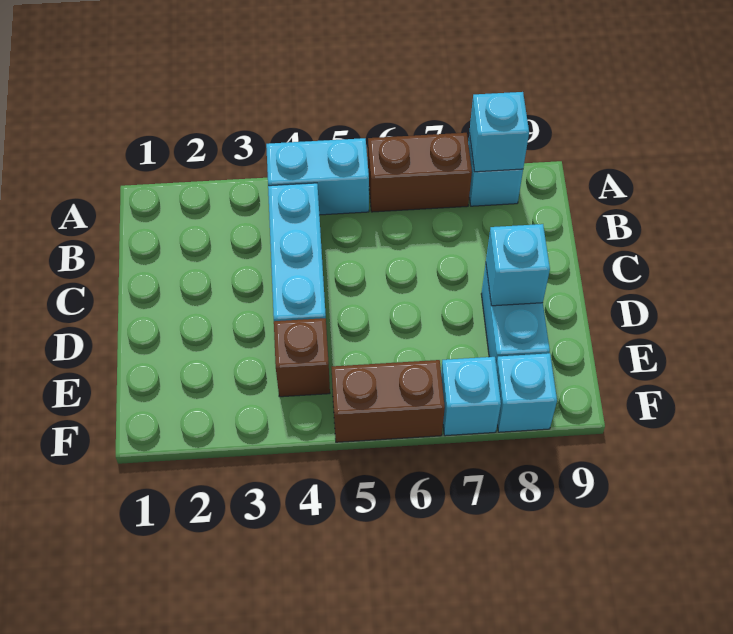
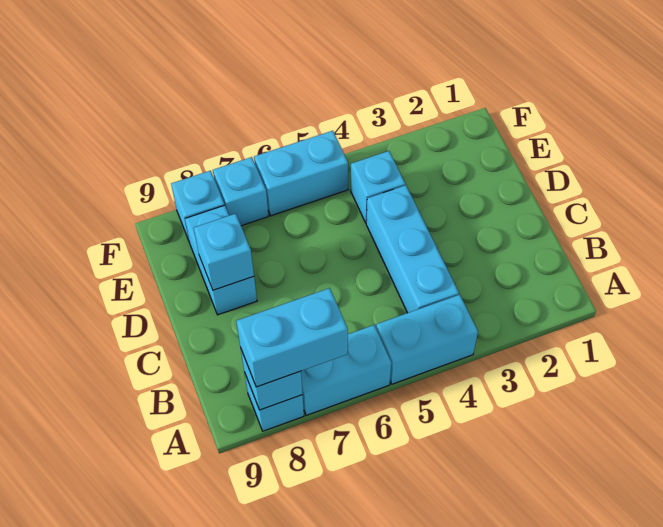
brown 1x2 brick [368,133,472,212] -> cyan 1x2 brick [301,325,391,415]
none -> cyan 1x2 brick [236,288,348,387]
brown 1x1 brick [274,318,330,397] -> cyan 1x1 brick [351,151,405,223]
brown 1x2 brick [331,360,445,442] -> cyan 1x2 brick [254,131,348,216]

